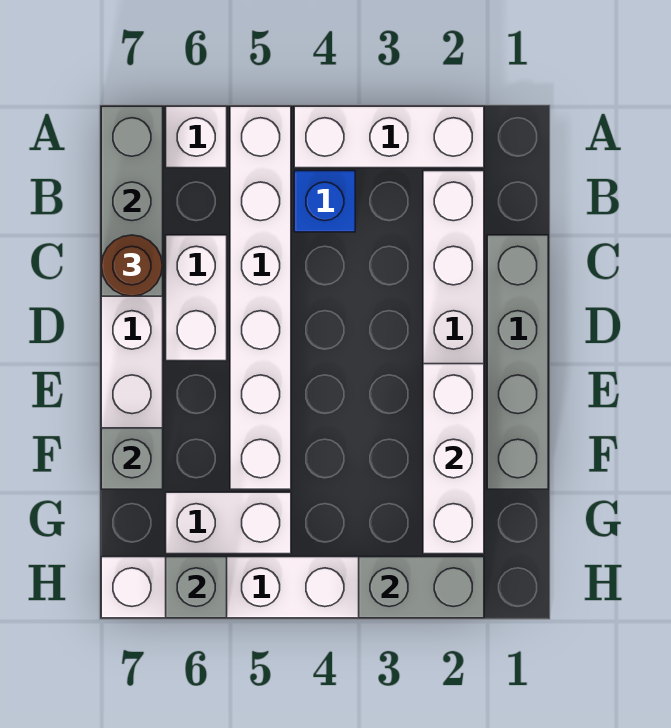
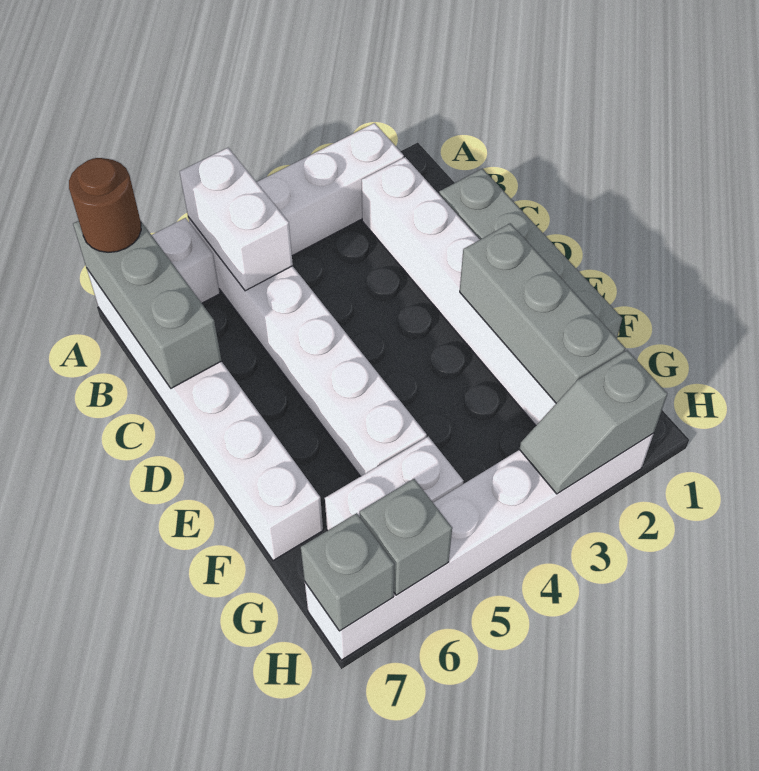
blue 1x1 brick [294,171,355,232] -> none
white 1x2 brick [166,235,227,361] -> white 1x2 brick moved to [180,148,293,291]
brown 1x1 round brick [101,235,162,296] -> brown 1x1 round brick moved to [69,158,141,252]
white 1x3 brick [423,364,484,554] -> grey 1x3 brick [460,223,625,403]
grey 1x1 brick [101,428,163,489] -> grey 1x1 brick moved to [301,513,394,631]
grey 1x2 brick [359,557,484,618] -> grey 1x2 slope [520,350,667,494]

